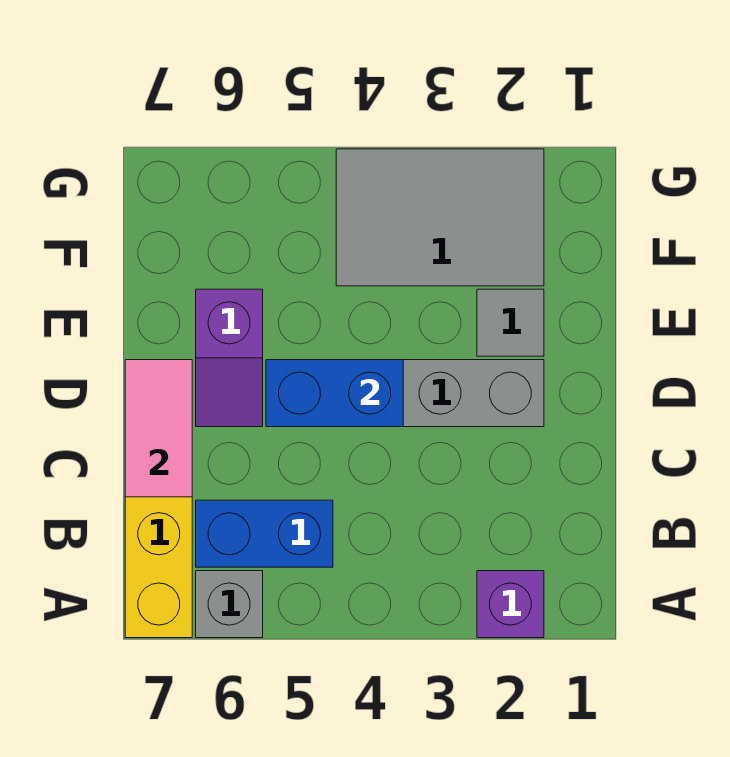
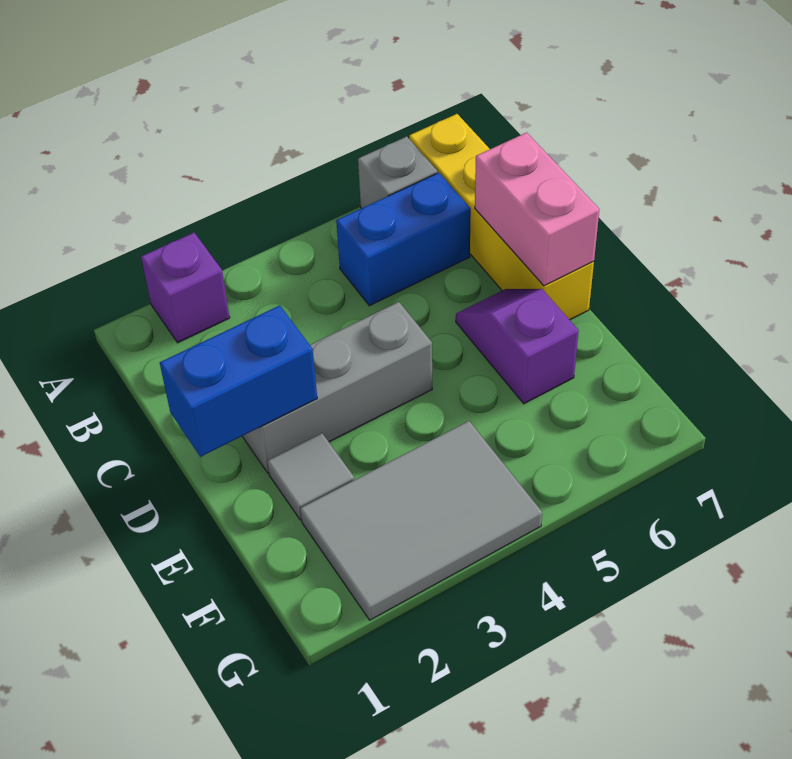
pink 1x2 tile [125,360,192,497] -> pink 1x2 brick [475,133,599,286]
blue 1x2 brick [266,360,403,427] -> blue 1x2 brick moved to [160,305,317,457]

